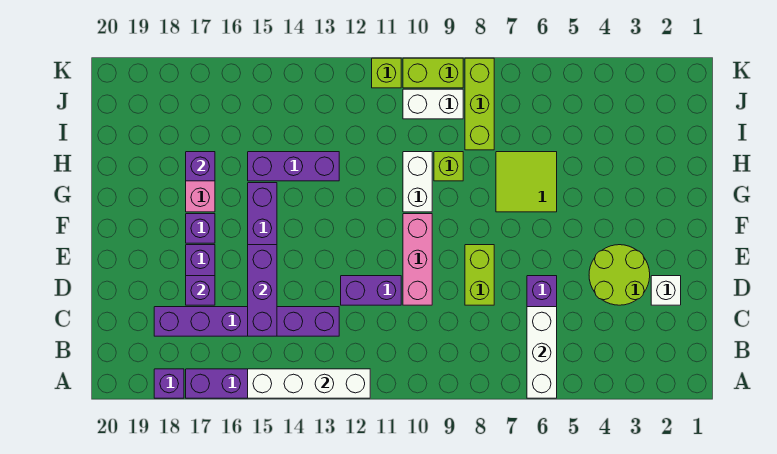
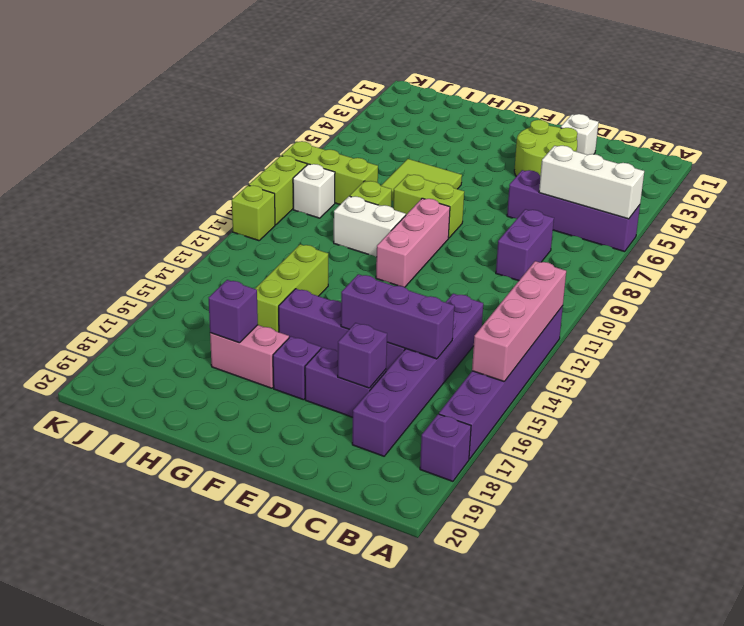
white 1x4 brick [248,369,370,398] -> pink 1x4 brick [472,261,566,381]
lime 1x2 brick [465,245,494,305] -> lime 1x2 brick moved to [393,175,464,238]
pink 1x3 brick [403,214,432,305] -> pink 1x3 brick turned to [376,198,450,287]
purple 1x2 brick [341,276,401,305] -> purple 1x2 brick moved to [496,209,554,281]
purple 1x3 brick [248,152,339,181] -> lime 1x3 brick [255,244,328,332]
white 1x2 brick [403,89,463,119] -> white 1x1 brick [293,164,335,218]

